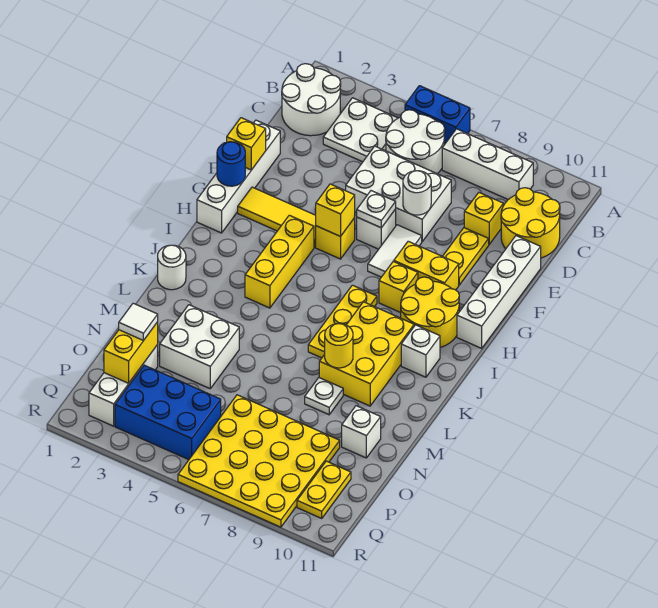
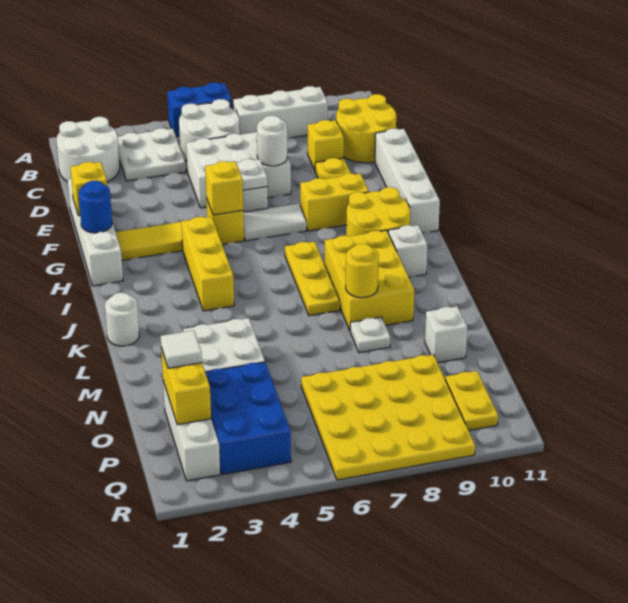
white 1x2 tile [368,225,422,277] -> white 1x2 tile turned to [243,204,306,241]
yellow 1x1 brick [379,262,418,313] -> none
blue 2x3 brick [115,365,221,460] -> blue 2x3 brick turned to [205,362,291,474]

